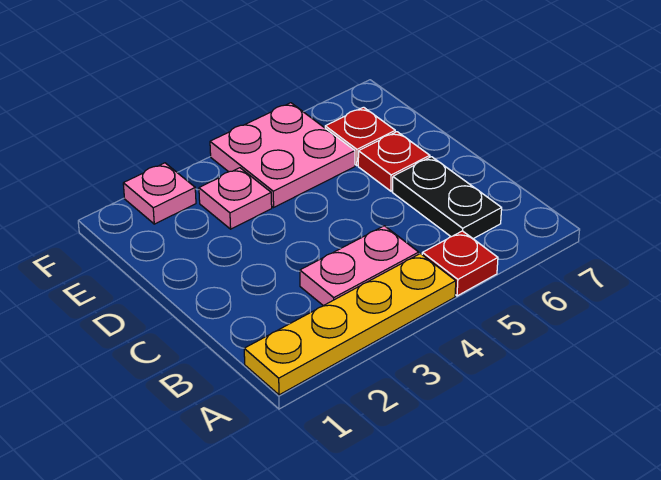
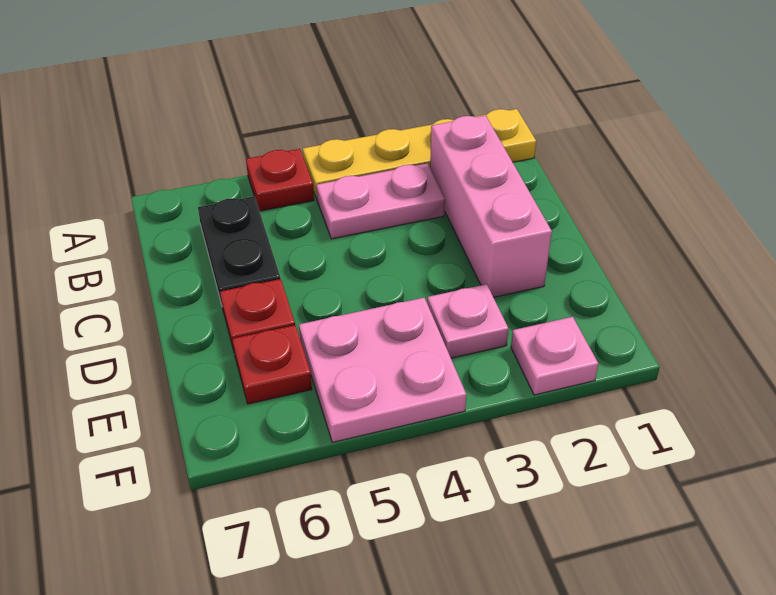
none -> pink 1x3 brick [430,115,552,297]

